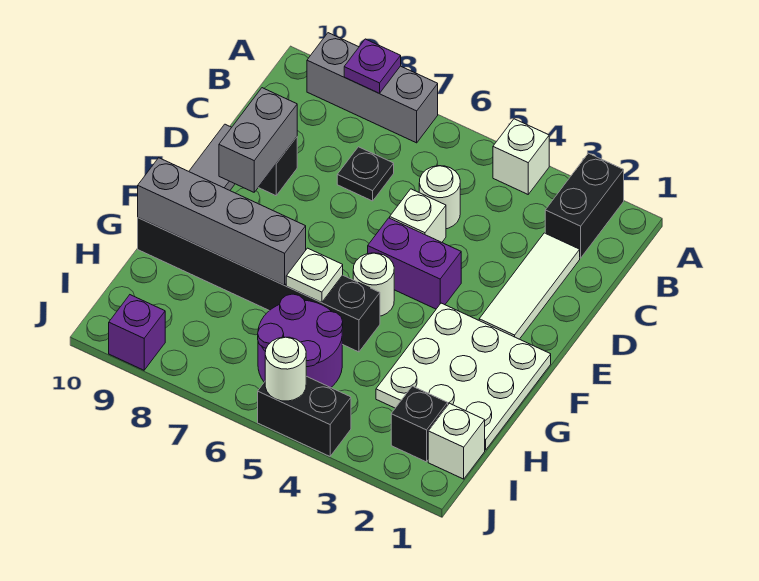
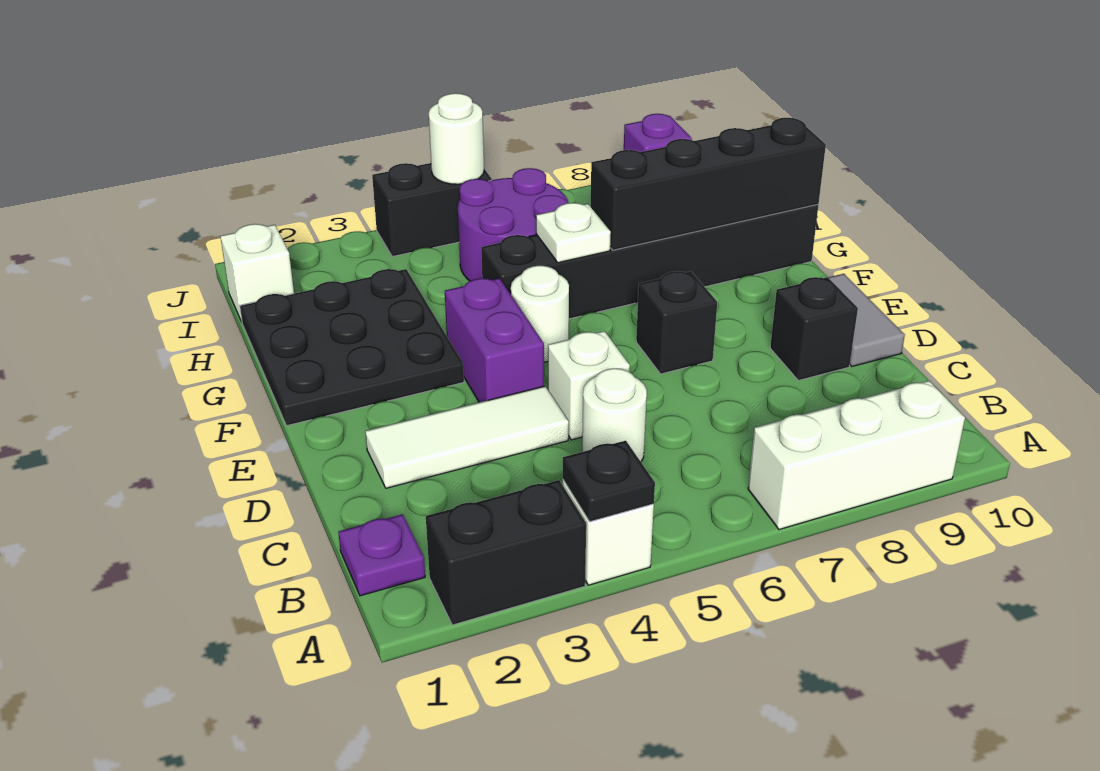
black 1x2 brick [545,153,624,258] -> black 1x2 brick turned to [426,480,586,625]
grey 1x3 brick [307,33,438,143] -> white 1x3 brick [748,381,965,530]
purple 1x1 plate [344,39,401,93] -> purple 1x1 plate moved to [338,514,425,596]
white 1x3 tile [479,233,580,339] -> white 1x3 tile turned to [365,386,569,488]
black 1x1 plate [337,147,394,201] -> black 1x1 plate moved to [563,441,655,522]
grey 1x2 brick [219,88,297,192] -> none
purple 1x2 brick [368,218,461,309] -> purple 1x2 brick turned to [445,278,544,402]
white 3x3 plate [376,303,551,450] -> black 3x3 plate [240,269,464,426]
grey 1x4 brick [138,158,306,285] -> black 1x4 brick [591,118,826,250]
black 1x1 brick [391,386,448,462] -> black 1x1 brick moved to [636,271,717,374]

